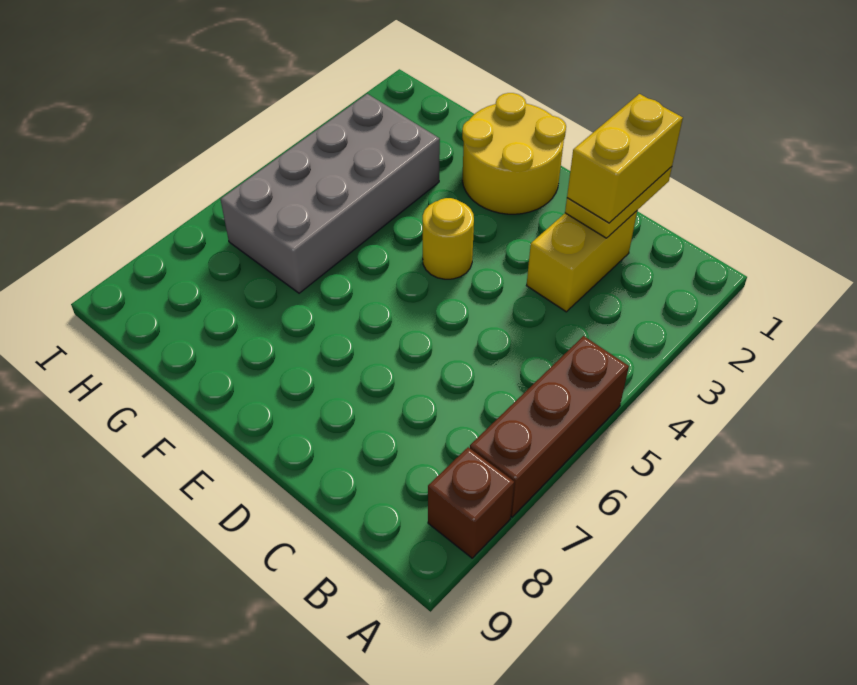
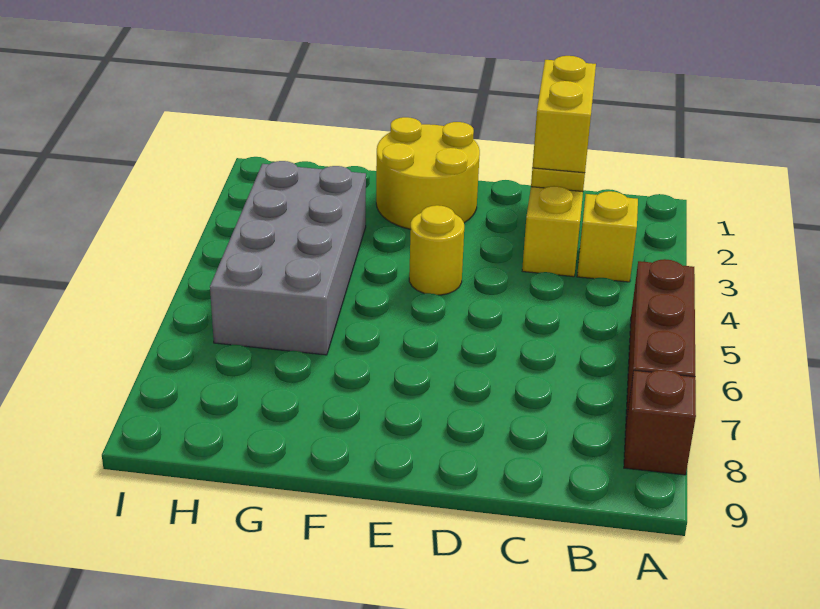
none -> yellow 1x1 brick [577,191,638,282]

